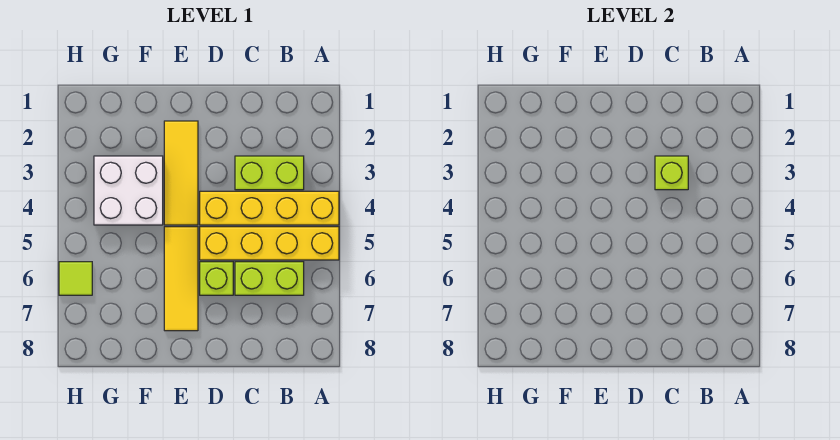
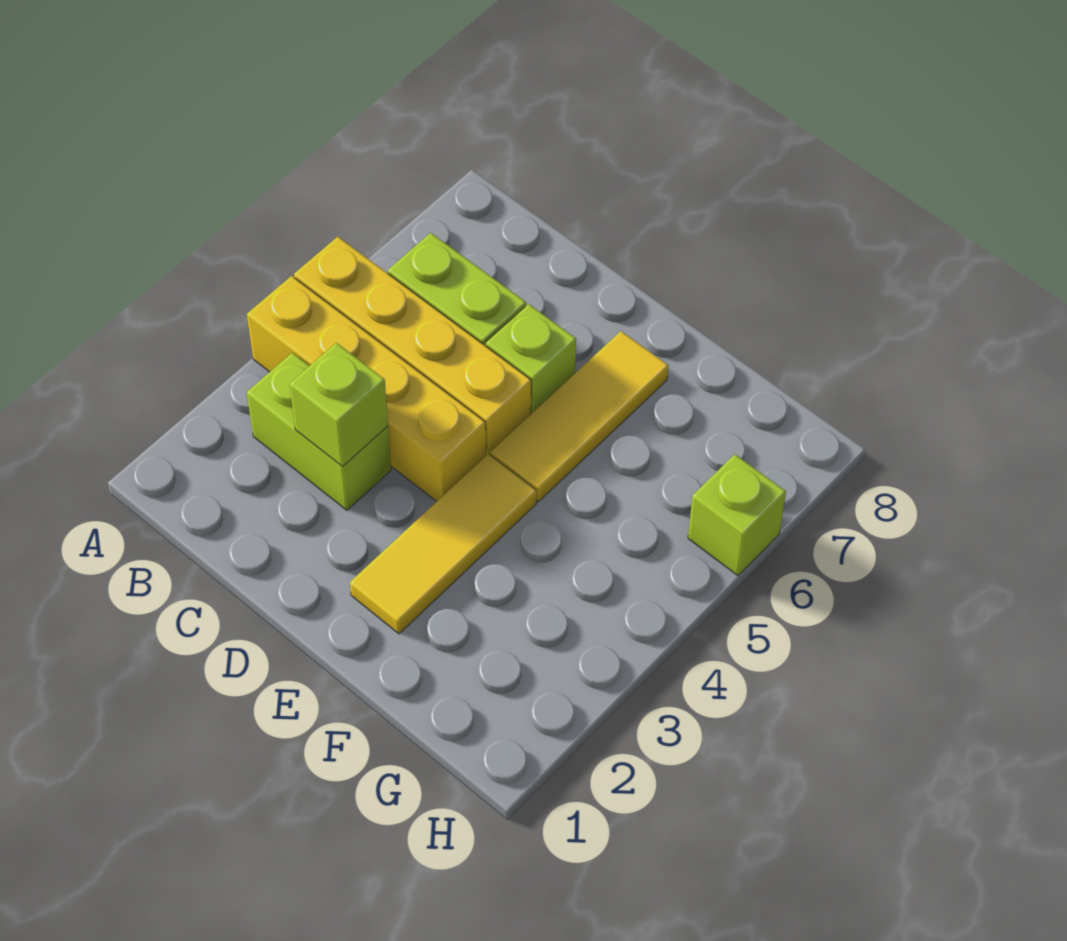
white 2x2 brick [94,156,163,225] -> none
lime 1x1 tile [59,262,92,295] -> lime 1x1 brick [688,454,786,576]

